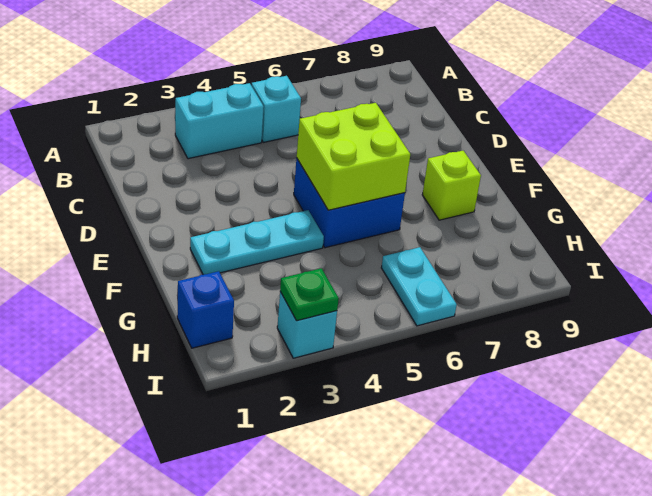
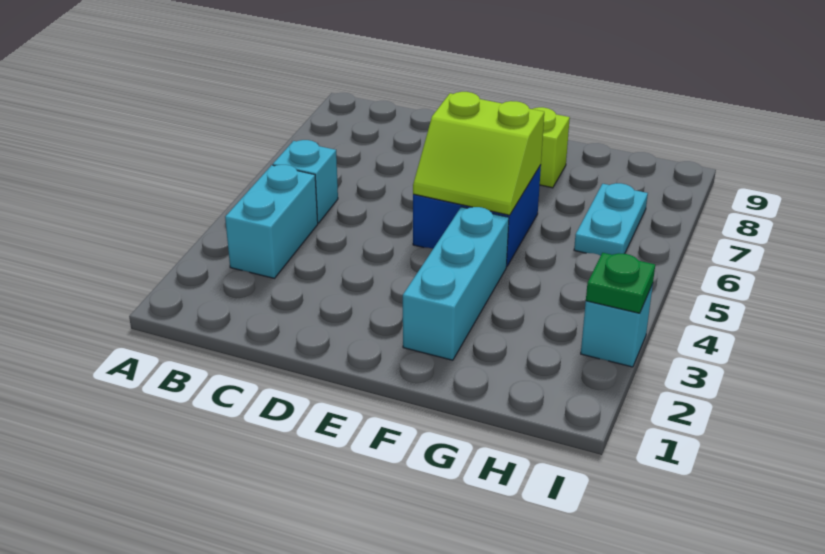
lime 2x2 brick [297,103,410,210] -> lime 2x2 slope [413,92,544,215]
cyan 1x3 plate [190,210,324,275] -> cyan 1x3 brick [403,207,509,360]
blue 1x1 brick [177,271,234,348] -> none
cyan 1x2 plate [381,247,457,326] -> cyan 1x2 plate turned to [574,183,648,256]

